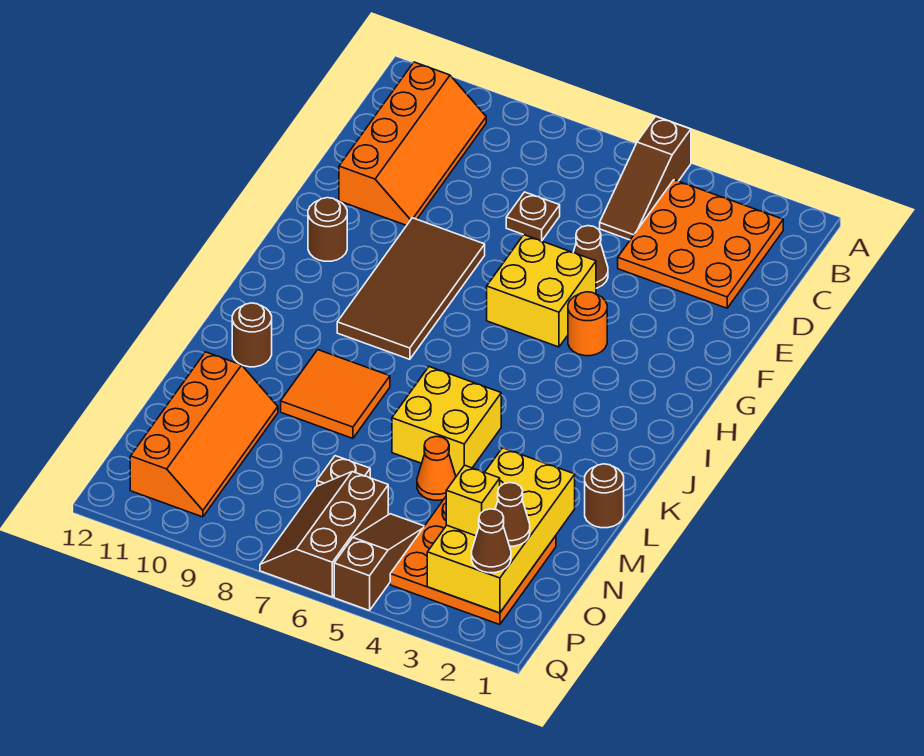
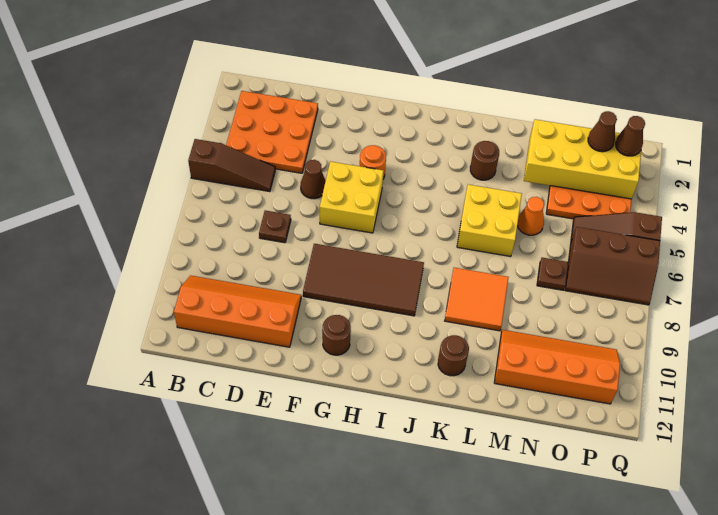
brown 1x1 round brick [585,464,624,528] -> brown 1x1 round brick moved to [470,141,499,180]
yellow 1x1 brick [446,465,500,536] -> none

